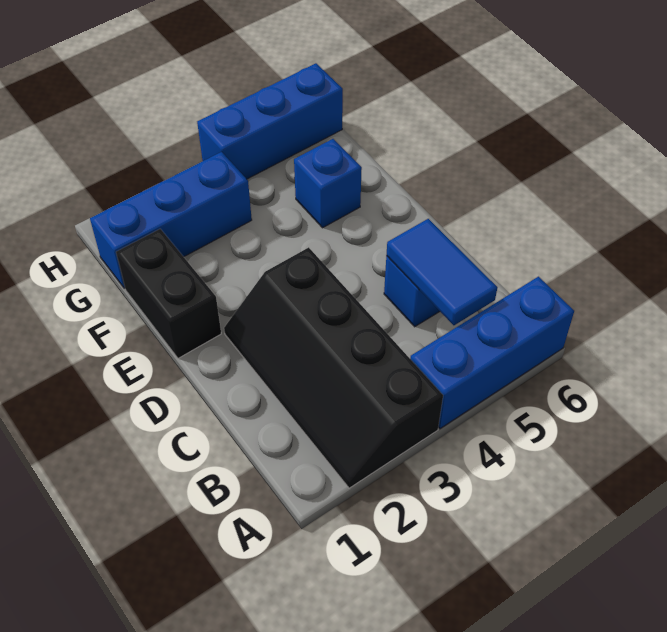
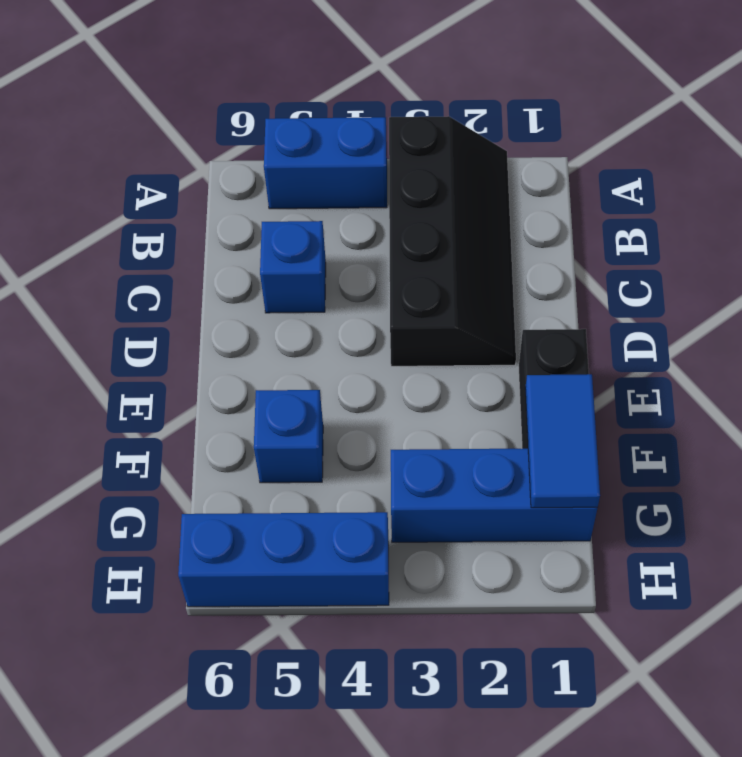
blue 1x3 brick [410,277,574,429] -> blue 1x2 brick [264,117,387,209]
blue 1x2 tile [387,219,497,325] -> blue 1x2 tile moved to [525,374,600,508]

